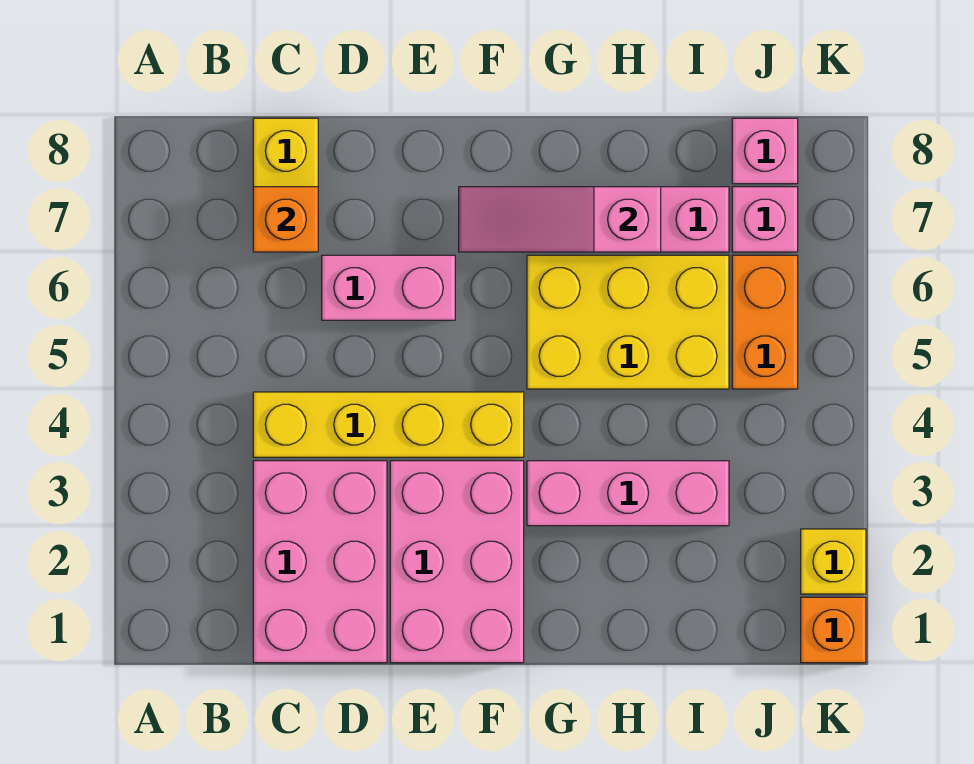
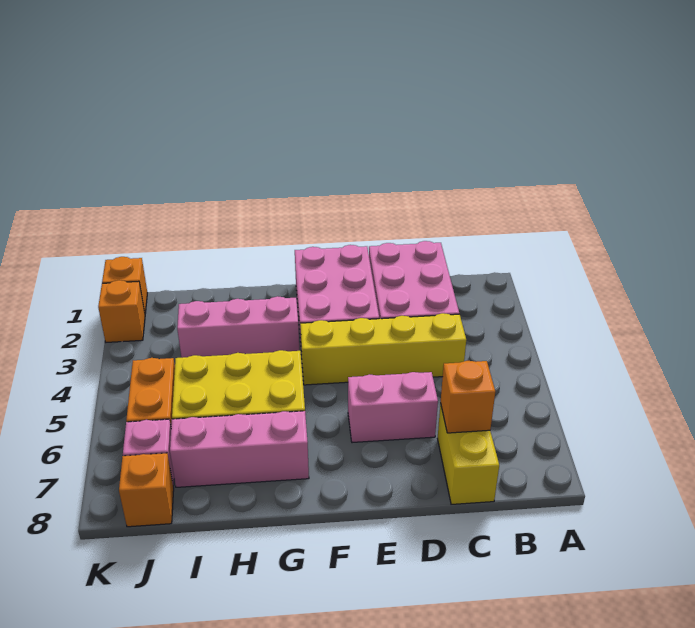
pink 1x3 slope [459,187,661,252] -> none
pink 1x1 brick [732,118,798,184] -> orange 1x1 brick [119,453,174,527]
yellow 1x1 brick [801,529,866,594] -> orange 1x1 brick [98,280,145,342]

